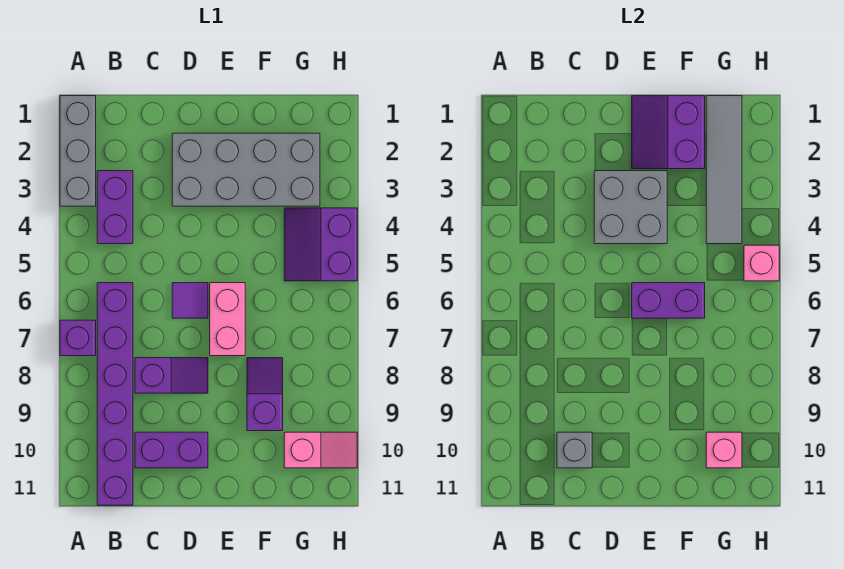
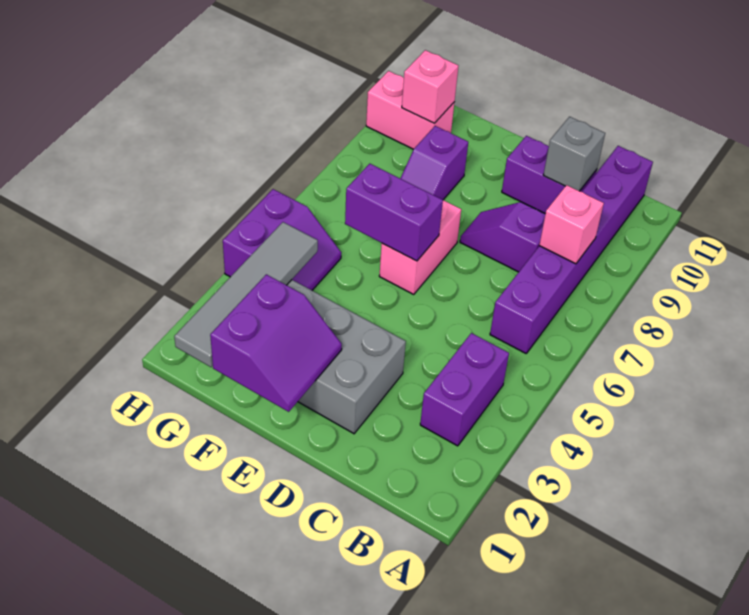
grey 1x3 brick [60,96,96,206] -> none
purple 1x1 brick [60,320,96,356] -> none
grey 2x2 brick [594,171,667,244] -> none
purple 1x1 tile [172,283,208,318] -> none
pink 1x2 slope [284,432,357,468] -> pink 1x2 brick [366,71,454,149]
pink 1x1 brick [744,245,779,281] -> pink 1x1 brick moved to [539,185,604,264]

